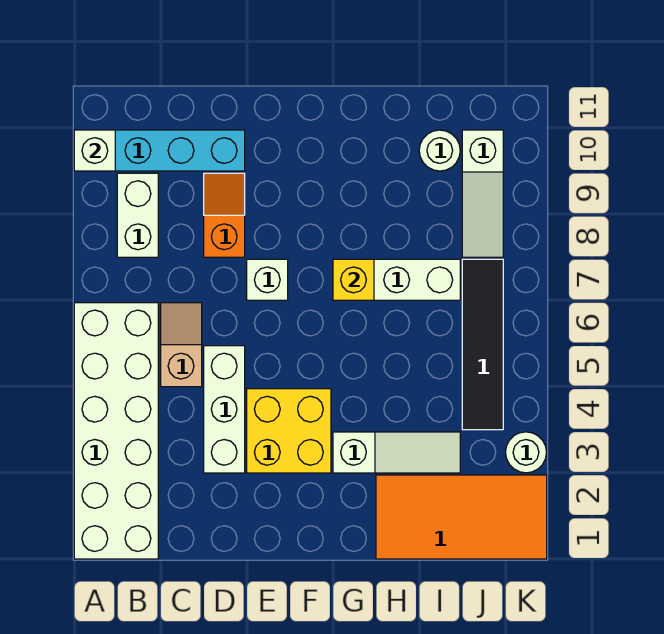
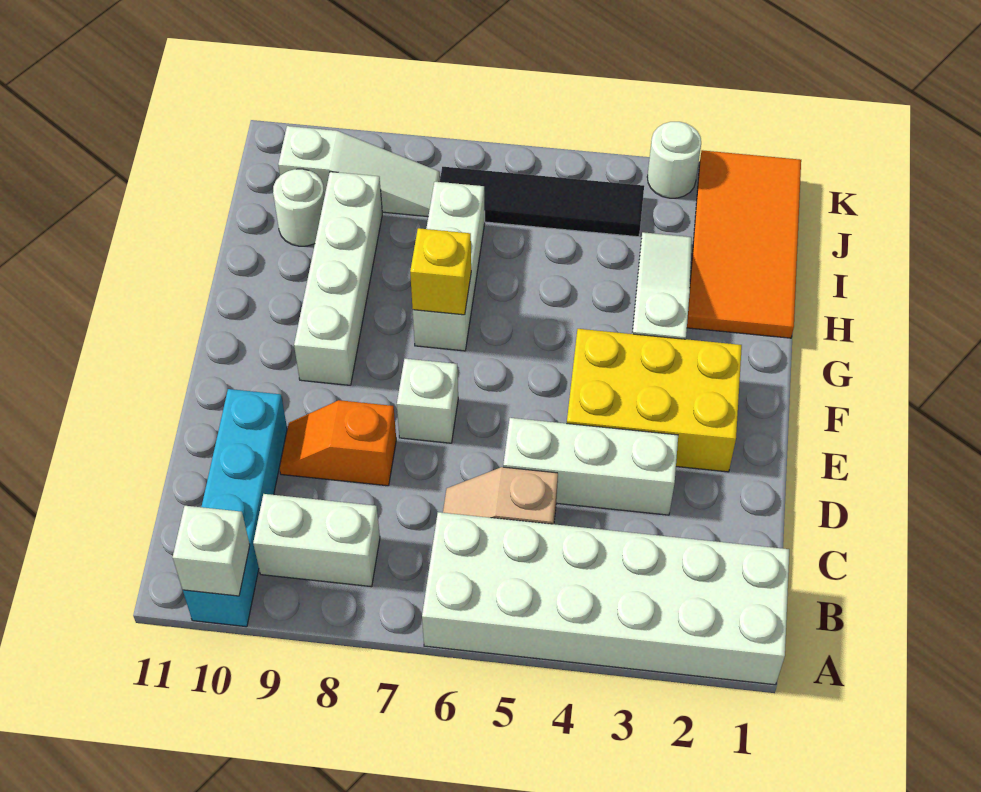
yellow 2x2 brick [247,389,331,473] -> yellow 2x3 brick [567,329,742,472]
none -> white 1x4 brick [294,172,382,385]

